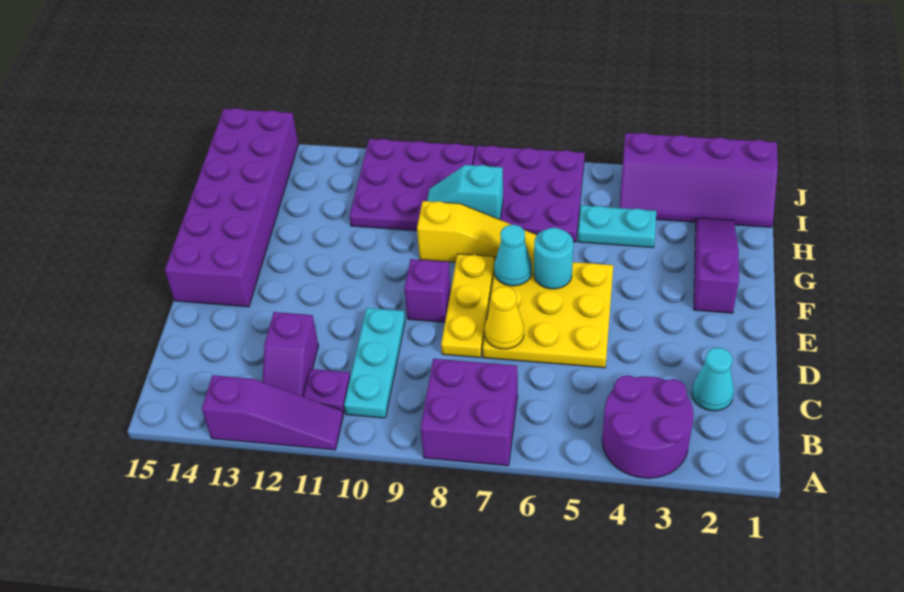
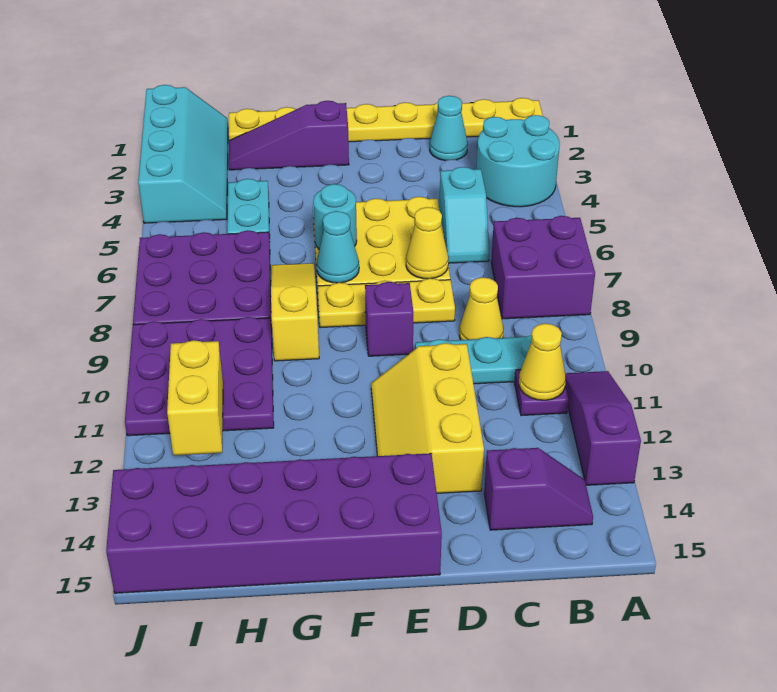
none -> yellow 1x8 plate [229,98,543,142]
purple 2x2 round brick [602,375,694,478] -> cyan 2x2 round brick [476,115,560,207]
none -> yellow 1x1 cone [519,323,566,400]
purple 1x2 slope [262,312,319,396] -> purple 1x2 slope moved to [484,448,593,530]
none -> yellow 1x1 cone [459,277,503,340]
none -> yellow 2x3 slope [371,343,484,493]
cyan 1x2 slope [427,165,503,220] -> cyan 1x2 slope moved to [439,167,489,263]
purple 2x4 slope [620,133,778,227] -> cyan 2x4 slope [138,85,228,223]
none -> yellow 1x2 brick [167,340,223,455]

